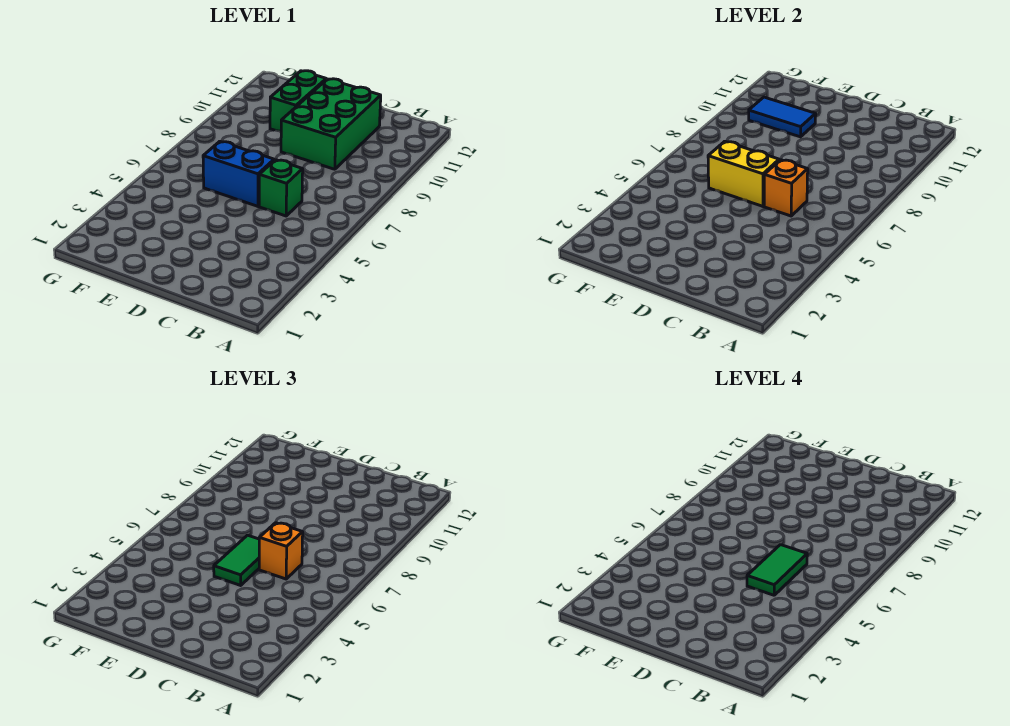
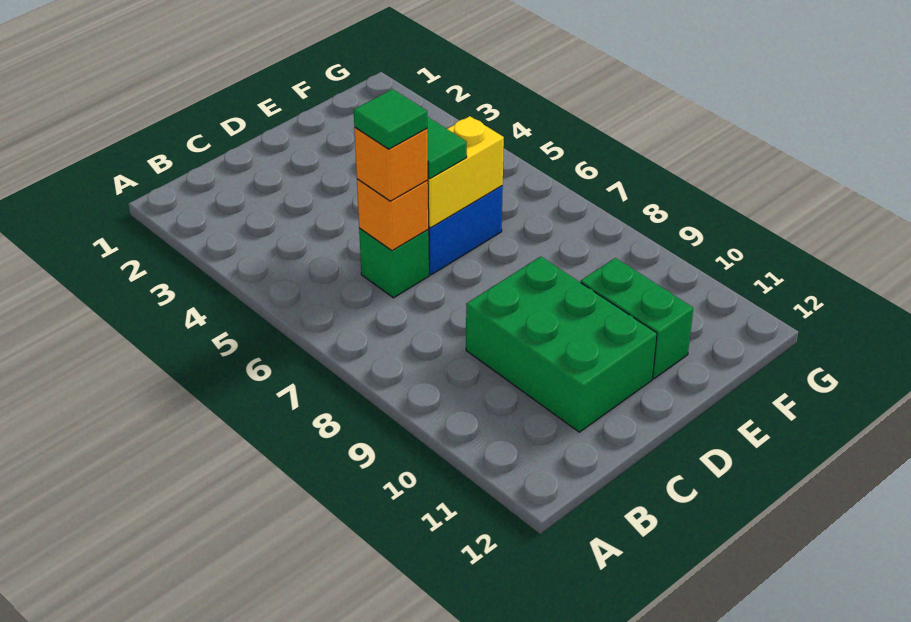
green 1x2 tile [747,545,807,595] -> green 1x1 tile [354,89,427,149]
blue 1x2 tile [749,97,816,137] -> none

